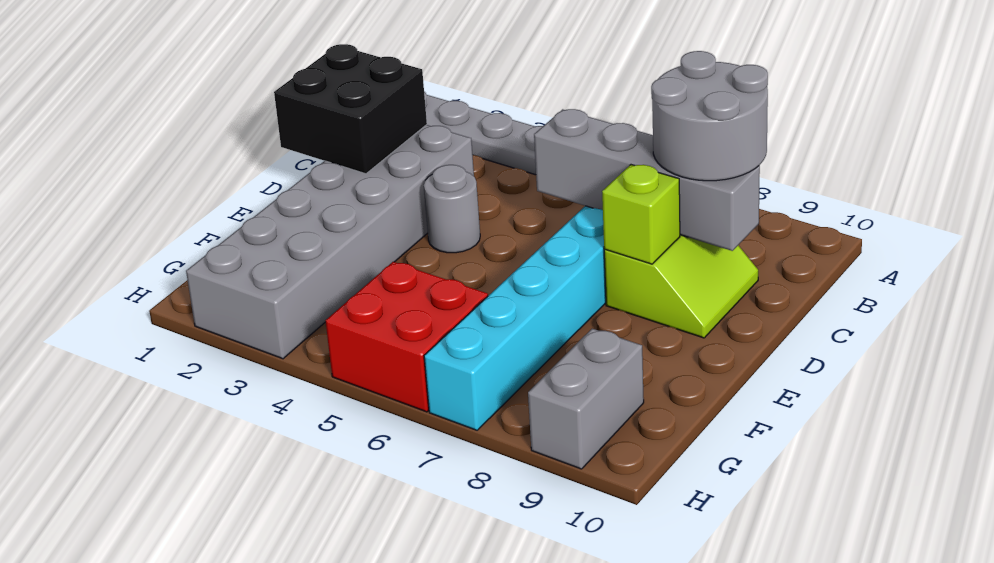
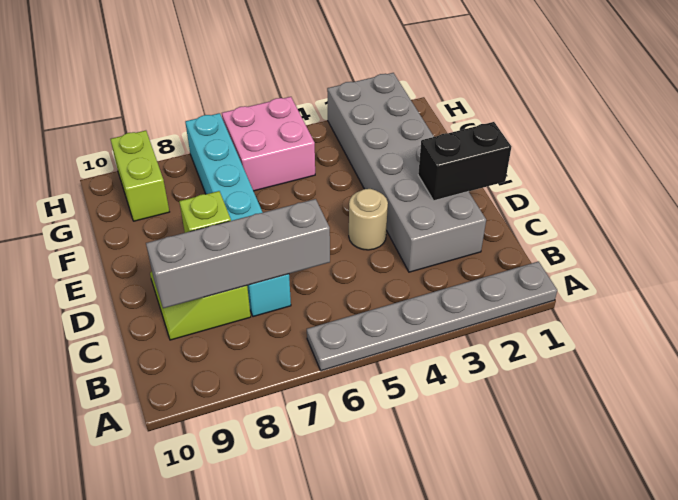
grey 2x2 round brick [651,51,768,181] -> none
black 2x2 brick [274,44,427,174] -> black 1x2 brick [418,122,511,201]
grey 1x1 round brick [424,165,480,253] -> tan 1x1 round brick [349,189,388,250]
red 2x2 brick [326,262,488,412] -> pink 2x2 brick [222,97,315,191]
grey 1x2 brick [528,329,644,469] -> lime 1x2 brick [110,131,169,221]

